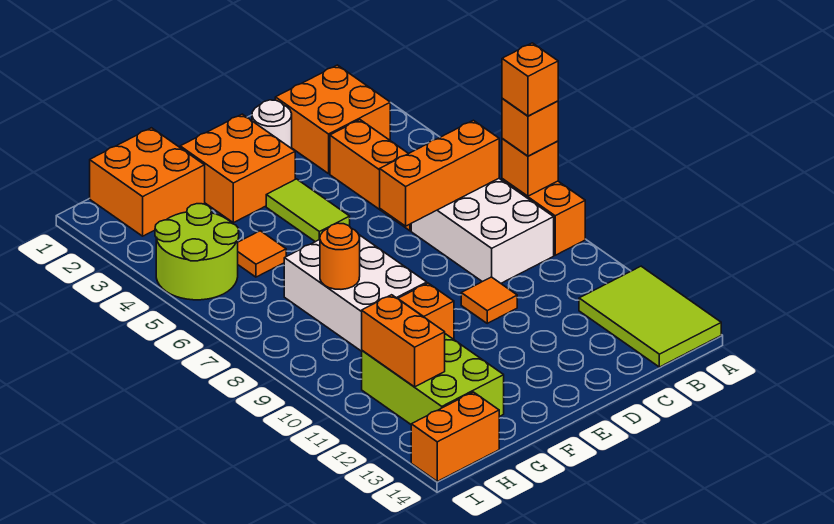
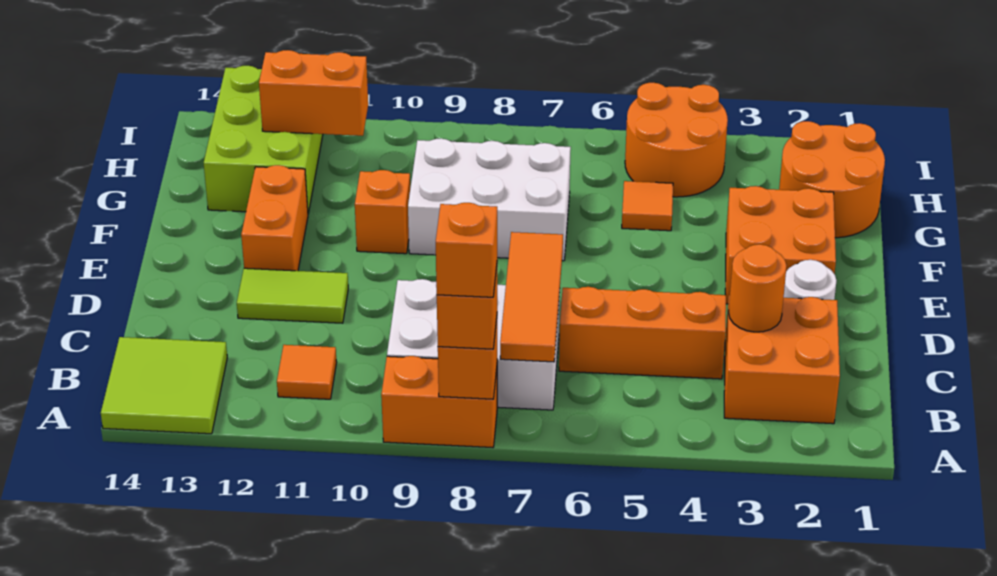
lime 2x3 tile [579,266,721,367] -> lime 2x2 tile [101,337,227,434]
orange 1x3 brick [380,120,499,226] -> orange 1x3 tile [500,232,563,362]
orange 1x1 tile [461,277,517,323] -> orange 1x1 tile moved to [277,345,337,399]
lime 1x2 tile [266,179,350,242] -> lime 1x2 tile moved to [237,268,348,323]
orange 2x2 brick [90,128,205,236] -> orange 2x2 round brick [779,121,885,238]
orange 1x1 round brick [320,223,360,289] -> orange 1x1 round brick moved to [729,244,786,332]
lime 2x3 brick [362,334,504,424] -> lime 2x3 brick turned to [204,66,323,213]
lime 2x2 round brick [155,204,239,300] -> orange 2x2 round brick [625,83,728,197]
orange 1x2 brick [411,392,499,481] -> orange 1x2 brick moved to [241,165,308,271]

